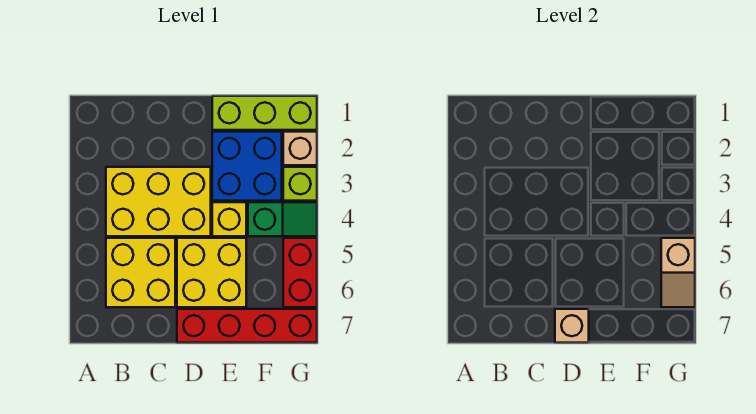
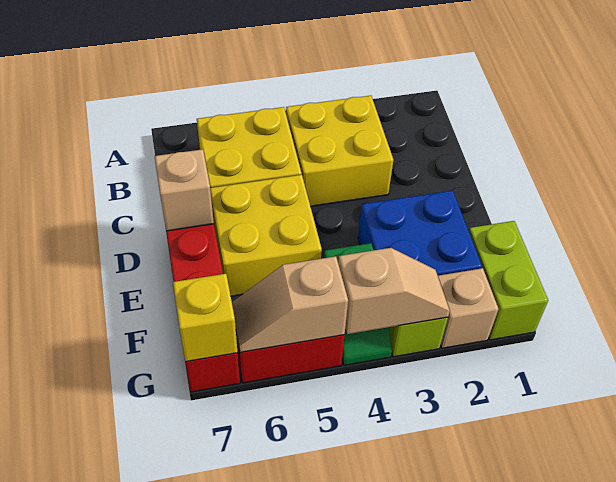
yellow 2x3 brick [106,167,211,236] -> yellow 2x2 brick [286,96,393,206]
lime 1x3 brick [212,96,317,130] -> lime 1x2 brick [469,221,548,340]
yellow 1x1 brick [212,202,246,236] -> yellow 1x1 brick moved to [173,274,238,362]
none -> tan 1x2 slope [338,248,450,334]

